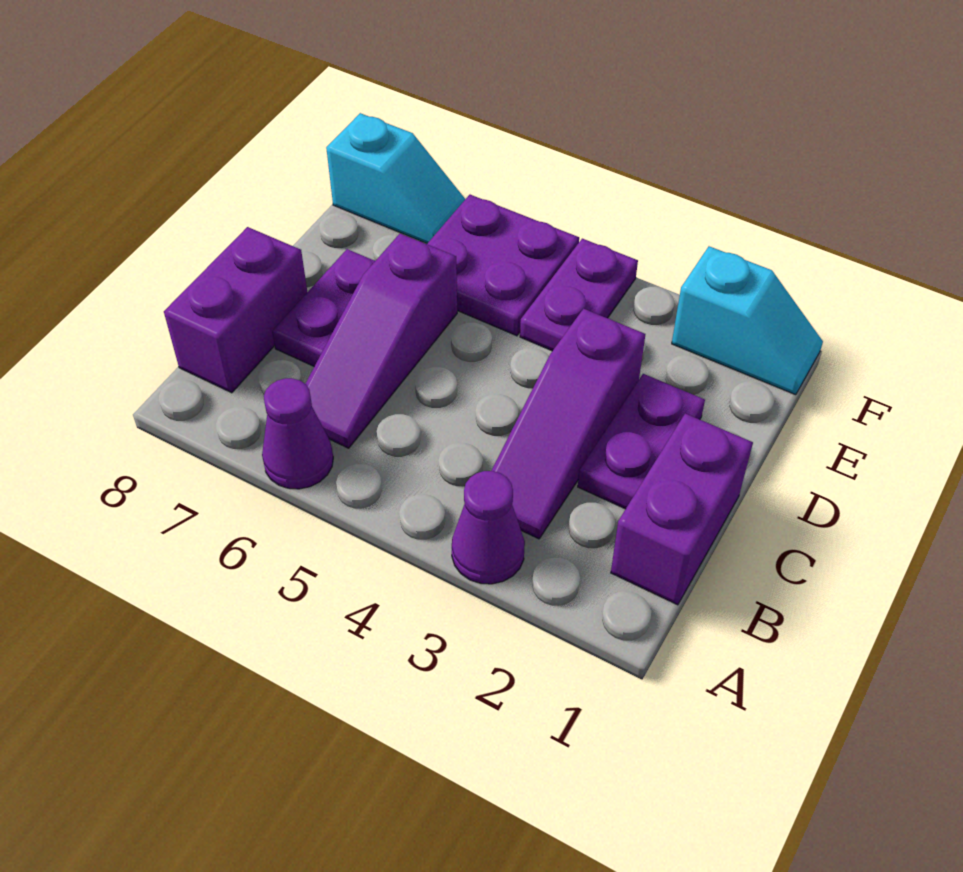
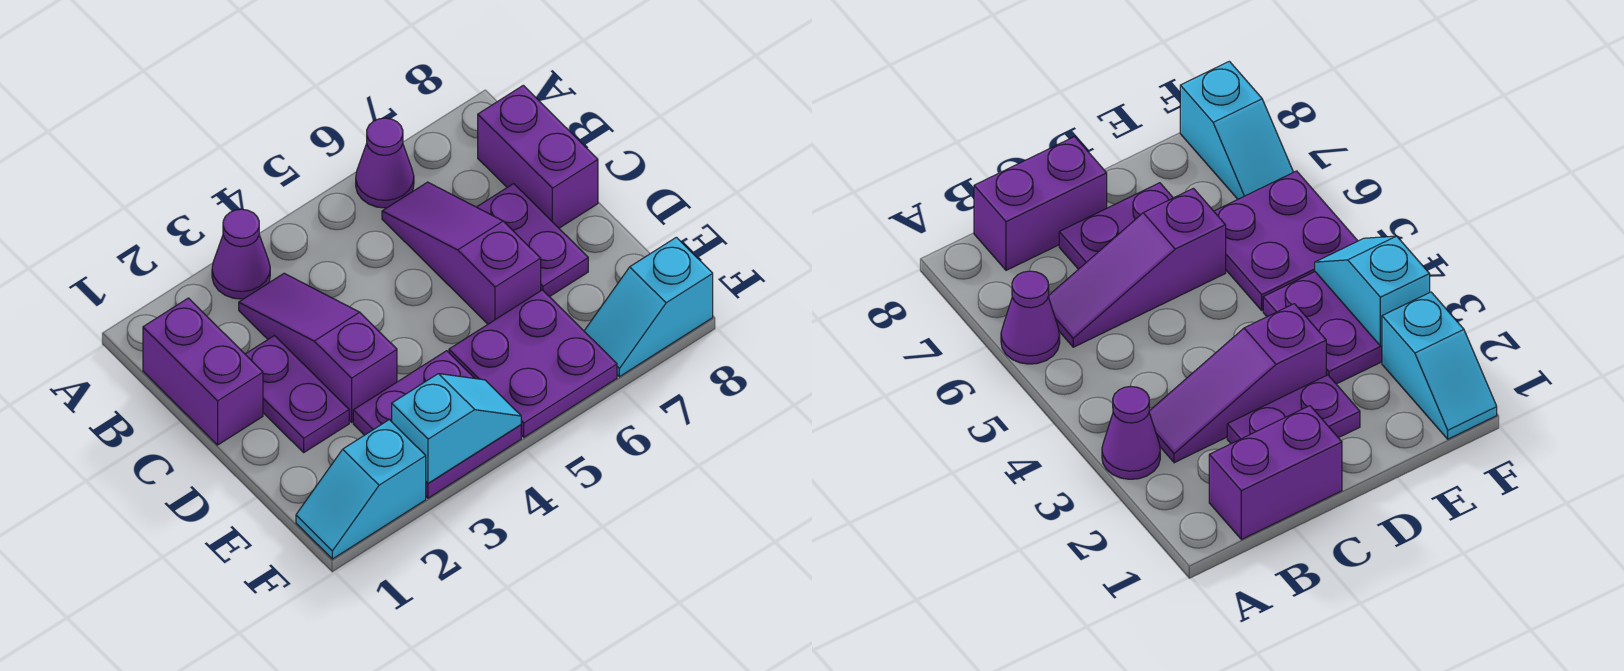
purple 1x2 plate [520,239,638,351] -> purple 2x2 plate [353,351,521,498]
none -> cyan 1x2 slope [392,374,521,483]

